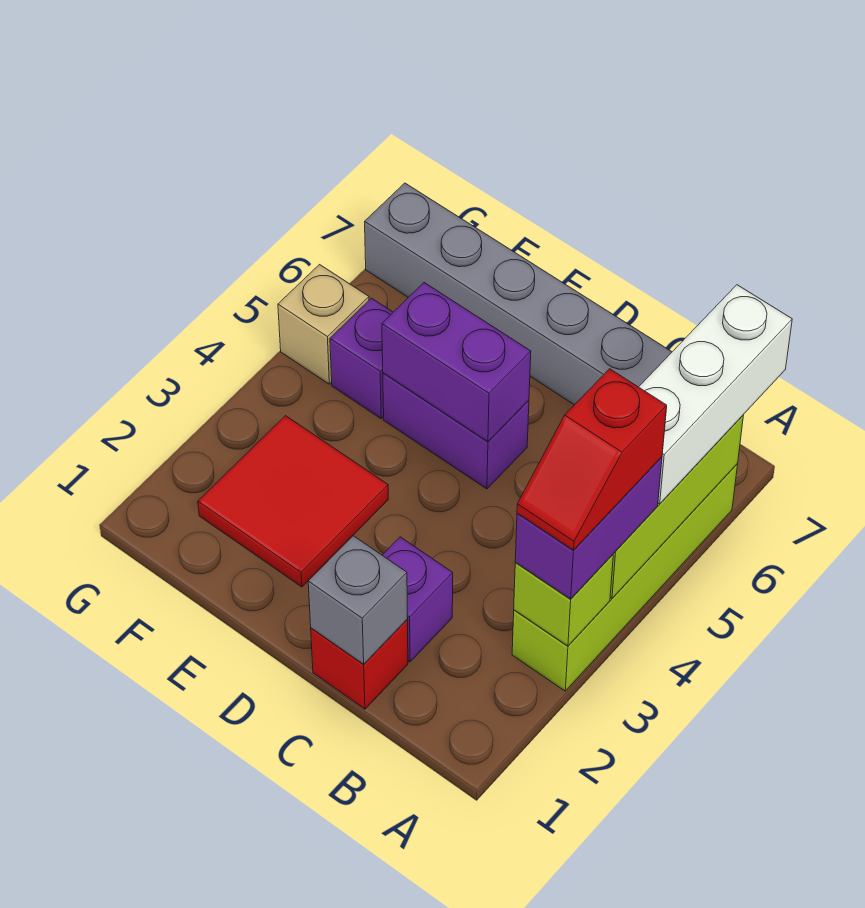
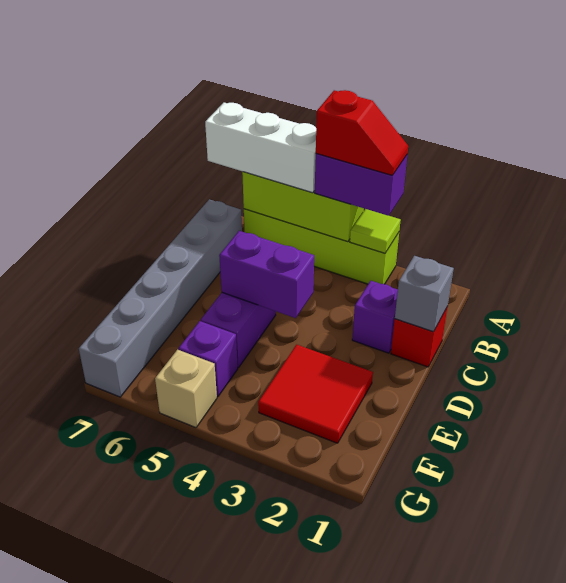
lime 1x1 brick [514,555,613,646] -> lime 1x1 tile [350,209,401,253]
purple 1x2 brick [382,283,531,442] -> purple 1x2 brick turned to [219,231,314,318]

